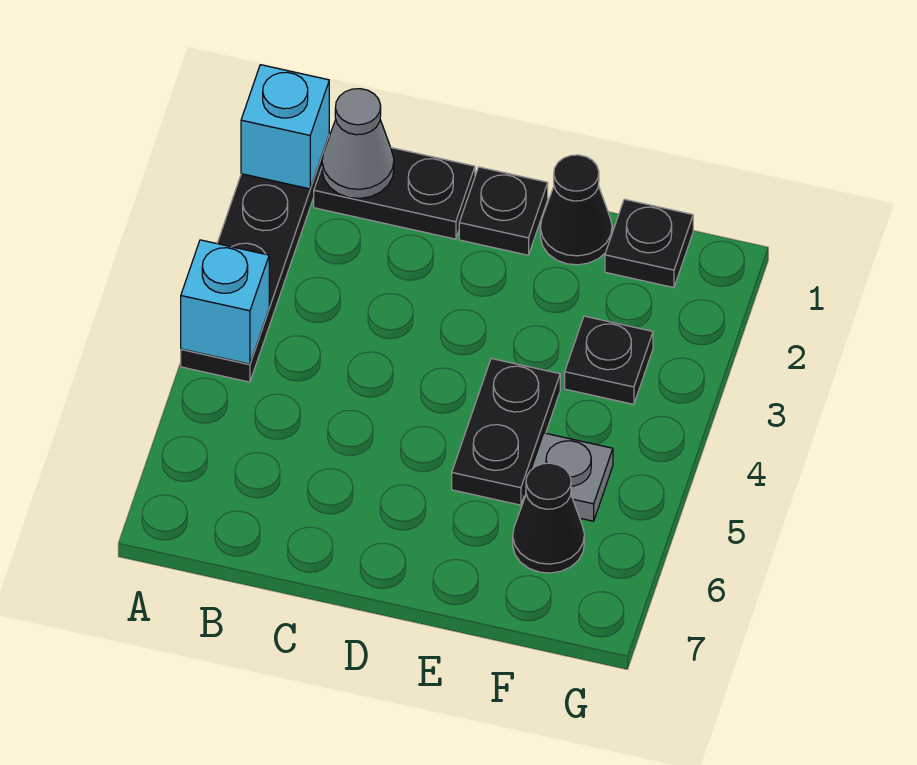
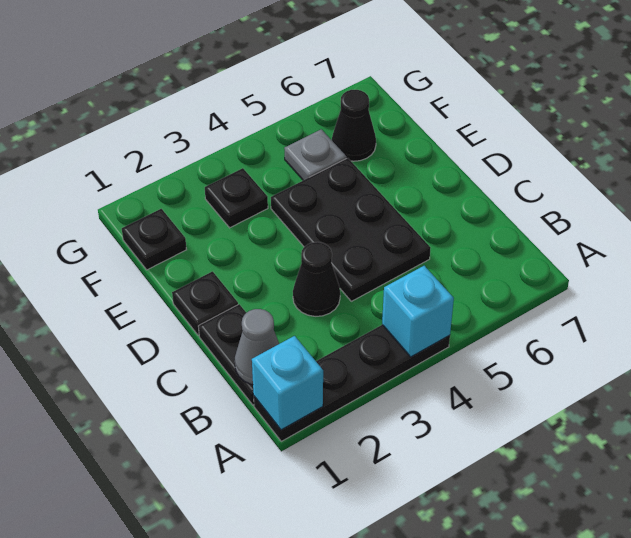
black 1x1 cone [540,155,612,265] -> black 1x1 cone moved to [293,242,340,316]
black 1x2 plate [452,358,560,505] -> black 2x3 plate [271,158,430,301]

